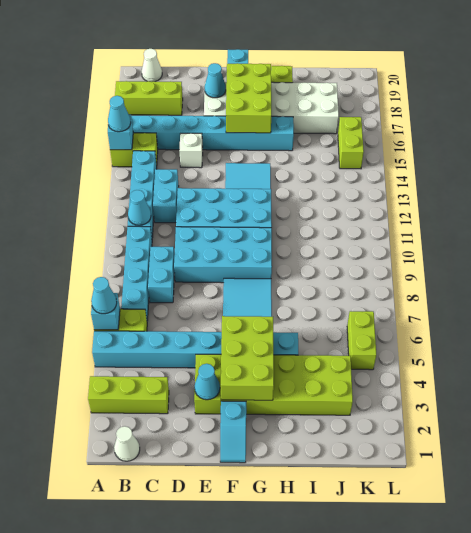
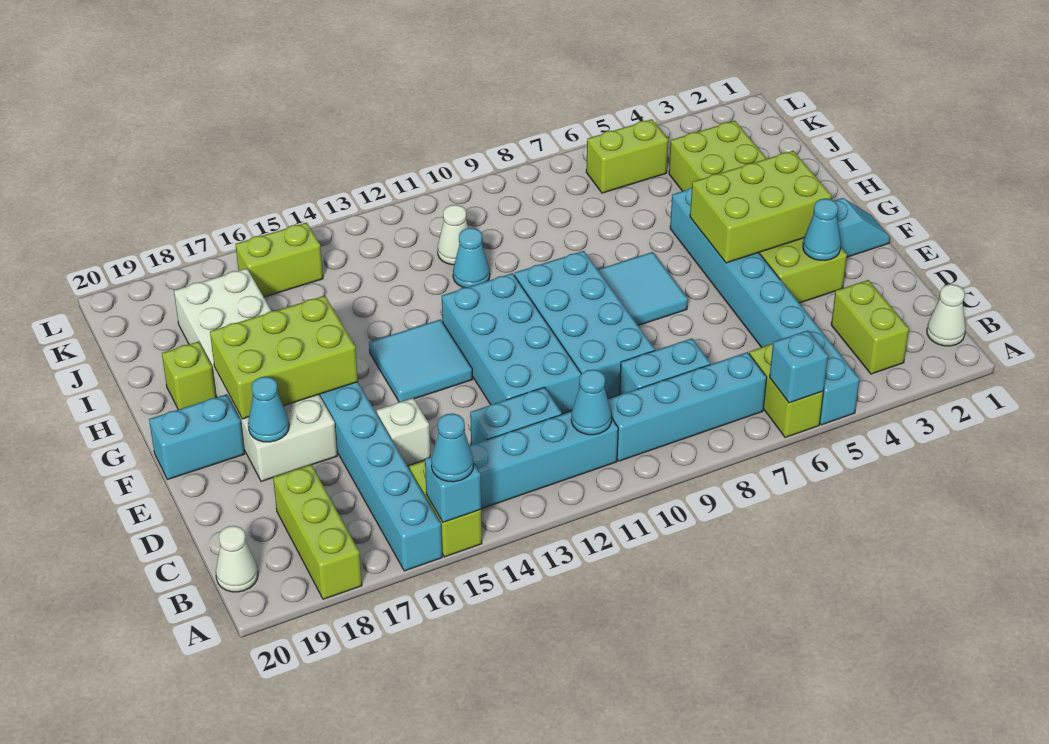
lime 1x3 brick [88,376,169,414] -> lime 1x2 brick [831,280,909,374]
cyan 1x1 cone [91,277,117,314] -> cyan 1x1 cone moved to [453,228,490,288]
none -> white 1x1 cone [438,205,468,265]

